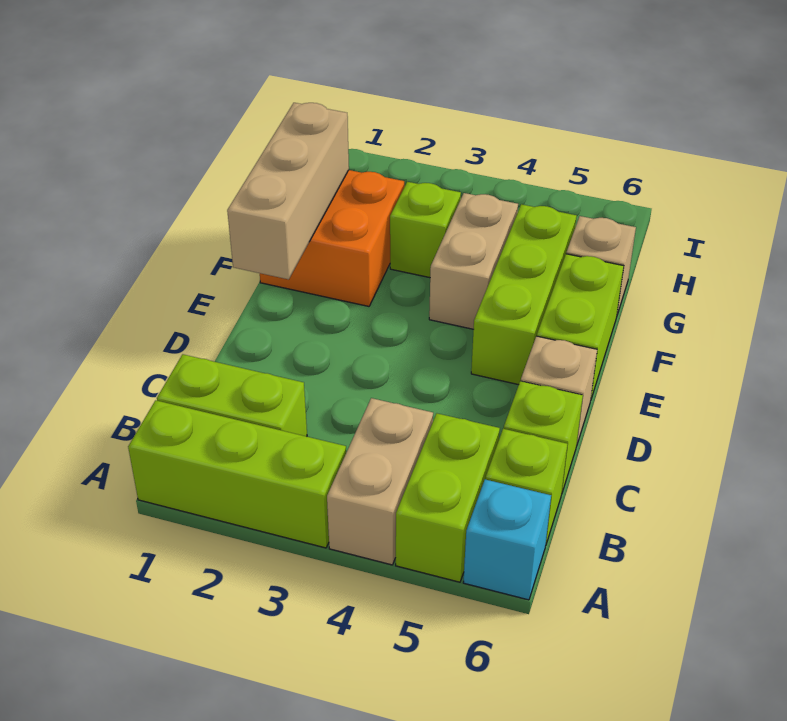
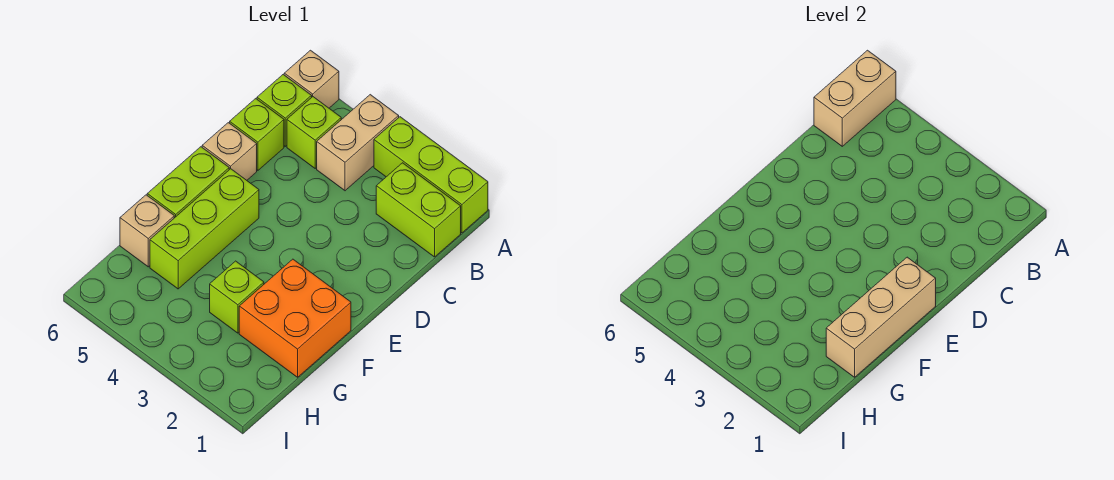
lime 1x2 brick [396,413,500,582] -> lime 1x1 brick [287,97,341,168]
cyan 1x1 brick [463,479,551,600] -> tan 1x1 brick [284,50,339,108]
tan 1x2 brick [429,193,518,329] -> tan 1x2 brick moved to [814,50,896,146]

